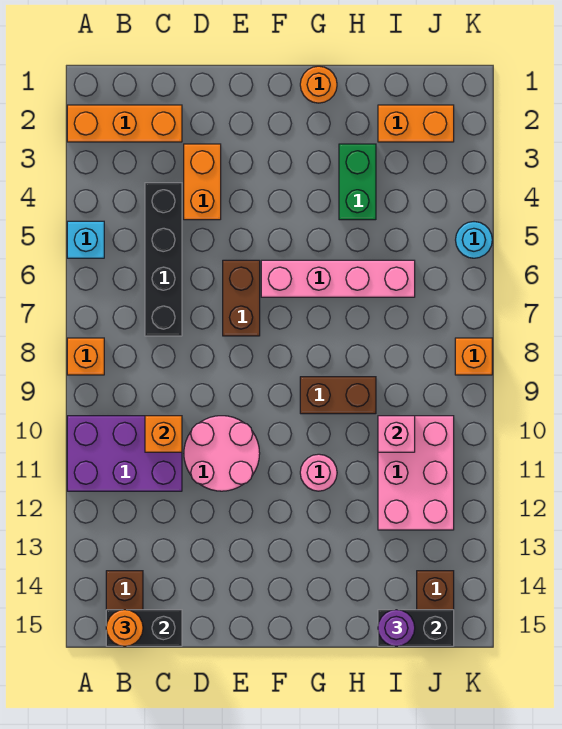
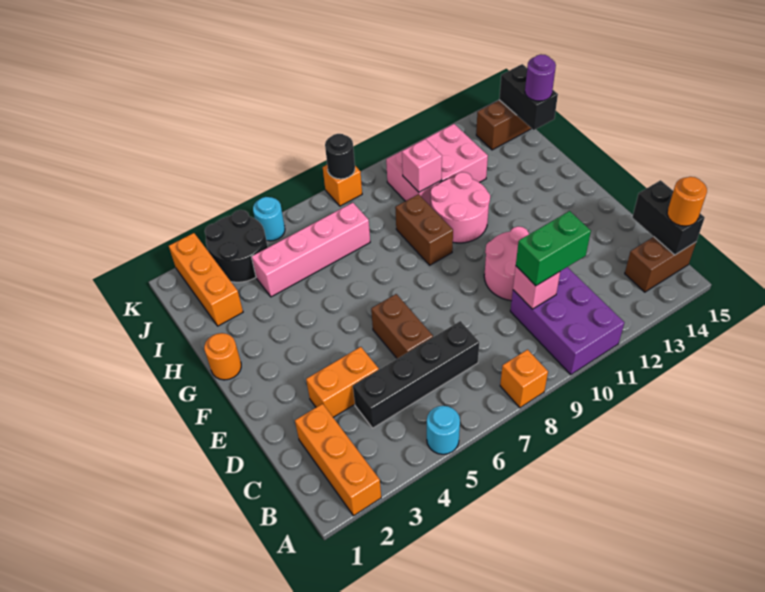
cyan 1x1 brick [67,221,104,258] -> cyan 1x1 round brick [427,406,460,454]
orange 1x1 brick [145,416,182,452] -> pink 1x1 brick [513,266,560,309]
brown 1x2 brick [223,260,260,336] -> brown 1x2 brick turned to [371,294,433,359]
pink 1x4 brick [261,260,415,297] -> pink 1x4 brick turned to [252,203,370,297]
pink 1x1 round brick [300,454,337,491] -> pink 2x2 round brick [431,172,490,243]
green 1x2 brick [339,144,376,220] -> green 1x2 brick moved to [516,211,591,286]
orange 1x2 brick [378,105,454,142] -> orange 1x3 brick [169,233,243,326]
none -> black 2x2 round brick [205,210,268,282]
none -> black 1x1 round brick [325,134,355,179]

